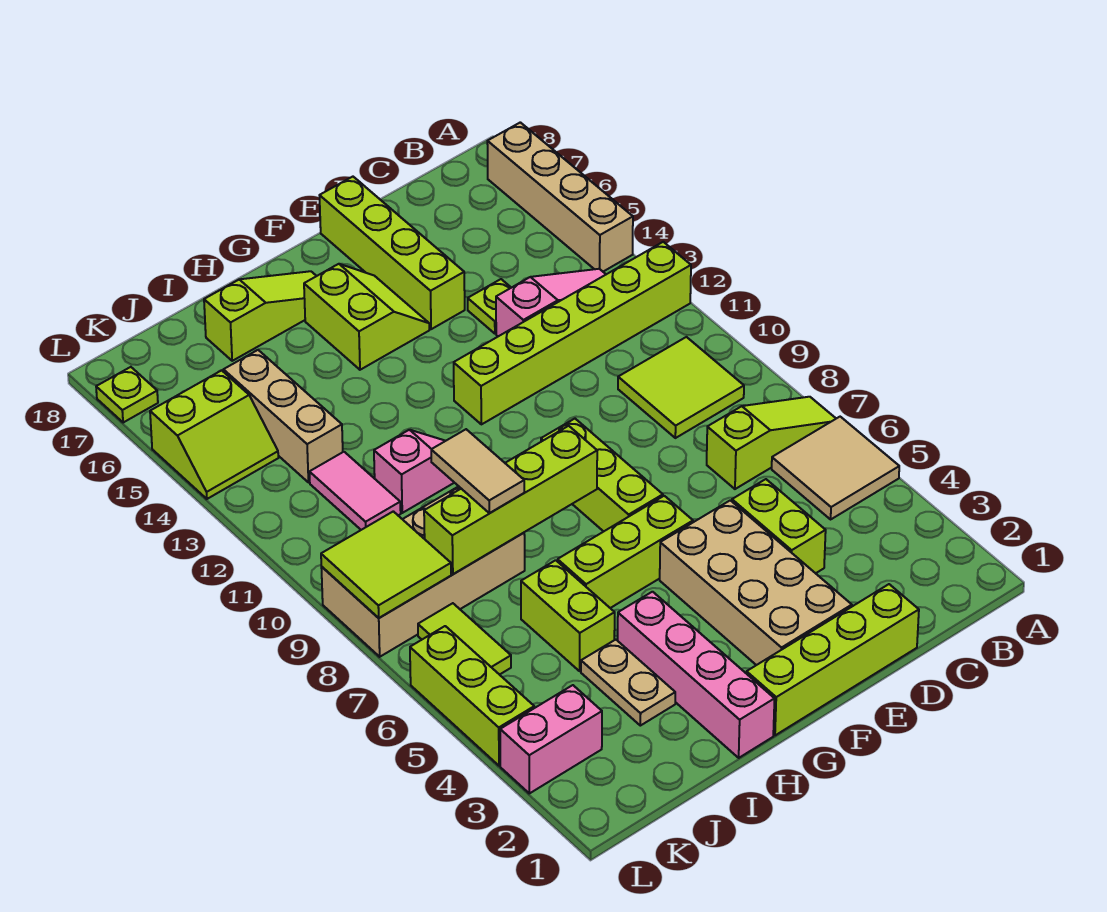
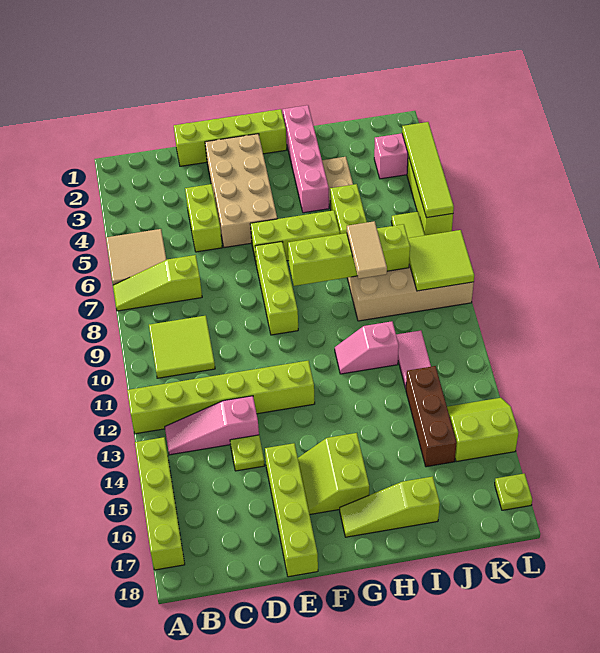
tan 1x4 brick [487,122,633,272] -> lime 1x4 brick [135,437,185,570]
tan 1x3 brick [223,350,343,482] -> brown 1x3 brick [406,366,457,467]
none -> lime 1x4 tile [402,122,454,218]

